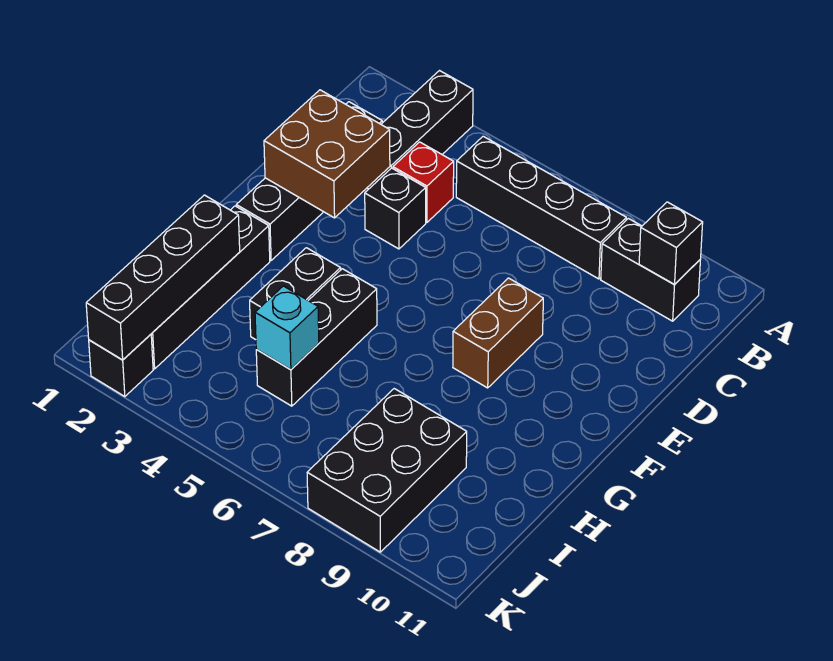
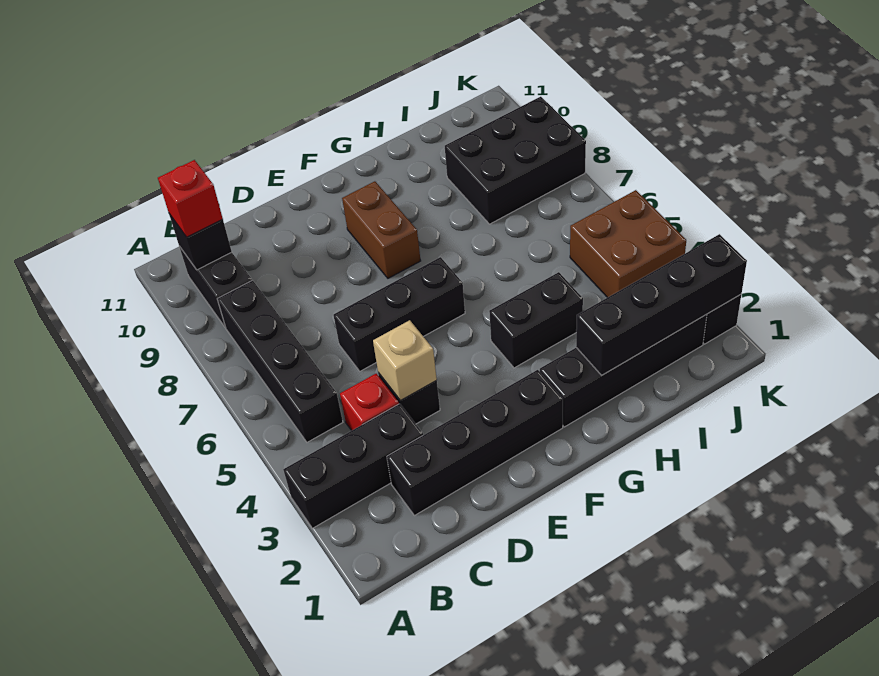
none -> red 1x1 brick [158,160,223,237]
brown 2x2 brick [264,90,390,218] -> brown 2x2 brick moved to [570,190,686,298]
none -> tan 1x1 brick [373,320,437,401]
brown 1x2 brick [453,278,543,388] -> brown 1x2 brick turned to [342,181,421,278]
black 1x3 brick [256,269,377,406] -> black 1x3 brick moved to [333,257,465,371]
cyan 1x1 brick [255,286,319,369] -> none

